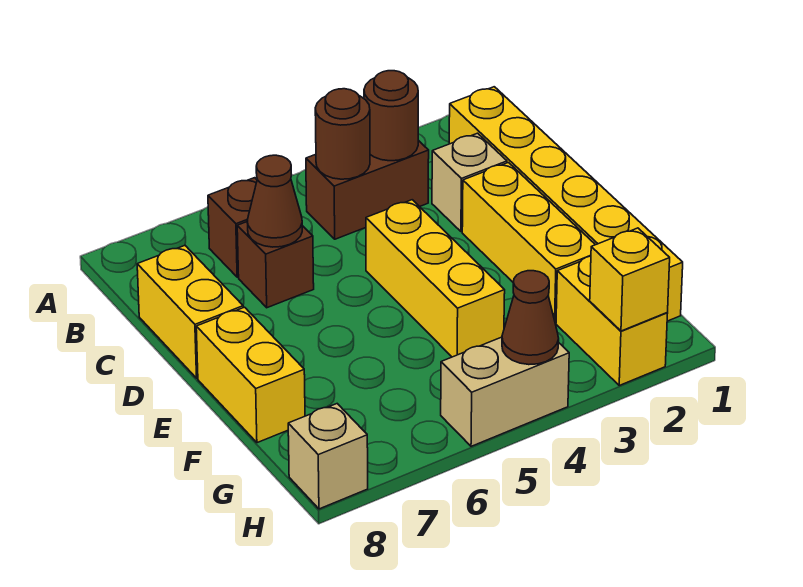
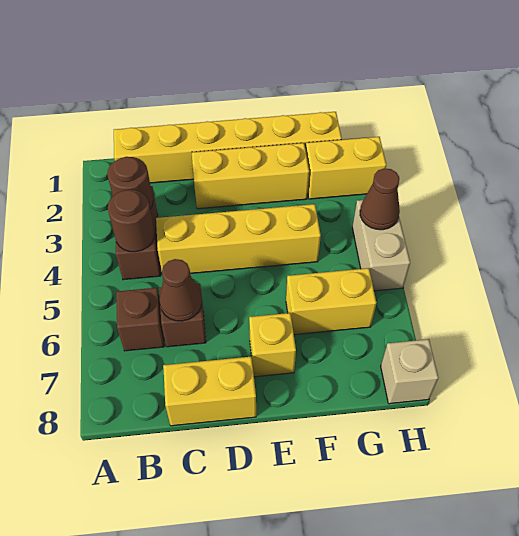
tan 1x1 brick [432,133,507,232] -> none
yellow 1x3 brick [366,200,505,357] -> yellow 1x4 brick [156,204,321,273]
yellow 1x2 brick [196,307,305,443] -> yellow 1x2 brick moved to [286,268,377,335]
yellow 1x1 brick [590,228,670,331] -> yellow 1x1 brick moved to [249,313,296,377]

